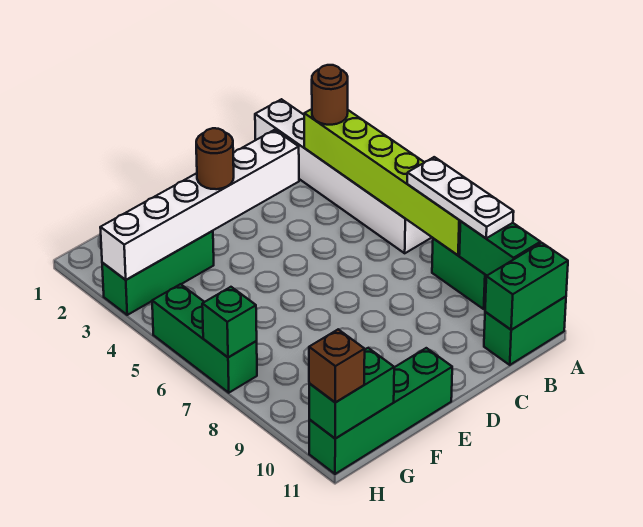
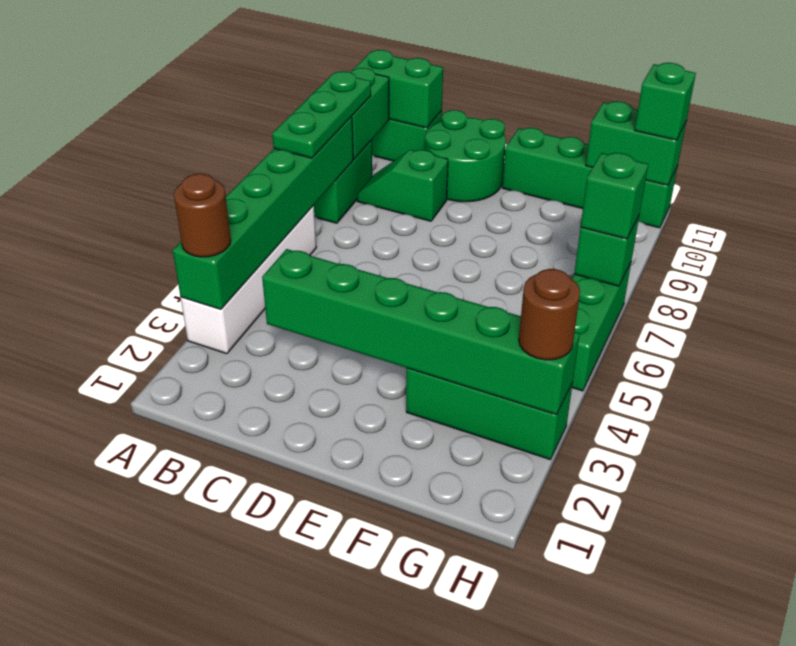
white 1x6 brick [255,99,431,253] -> white 1x4 brick [181,206,316,354]
lime 1x6 brick [304,109,460,255] -> green 1x6 brick [173,116,353,309]
white 1x3 plate [407,157,514,238] -> green 1x3 plate [272,71,371,158]
none -> green 1x2 slope [357,150,448,221]
white 1x6 brick [100,130,299,280] -> green 1x6 brick [262,249,580,415]
none -> green 2x2 round brick [425,110,506,202]
brown 1x1 round brick [196,128,234,189] -> brown 1x1 round brick moved to [519,269,580,360]
none -> green 1x1 brick [581,153,648,239]
brown 1x1 brick [309,329,365,402] -> green 1x1 brick [635,63,696,140]

